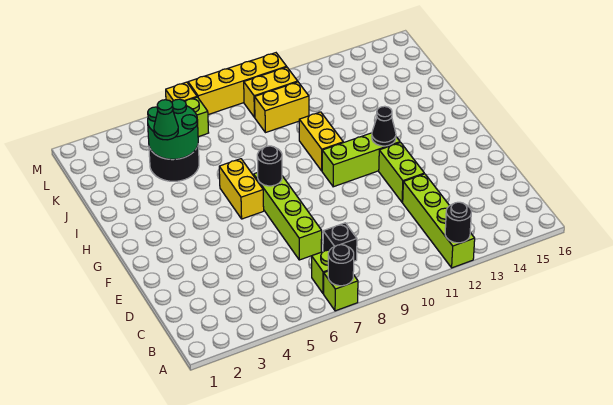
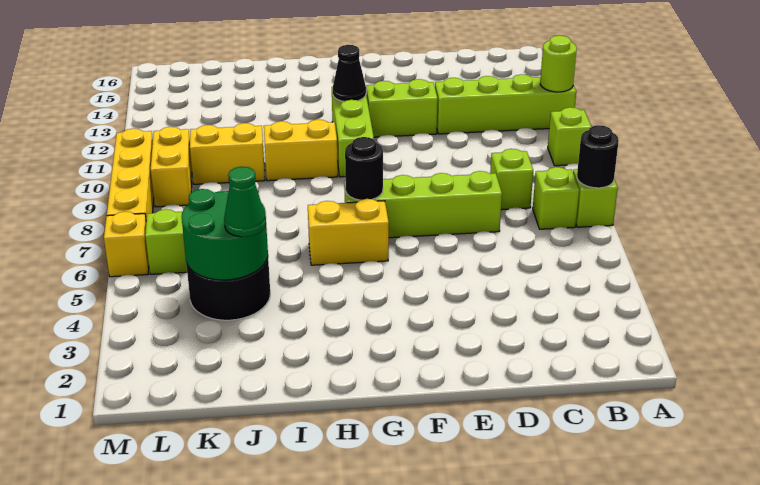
none -> lime 1x1 brick [548,107,591,166]
black 1x1 round brick [445,202,471,243] -> lime 1x1 round brick [540,35,577,92]
black 1x1 brick [323,223,357,261] -> lime 1x1 brick [490,149,533,210]
yellow 1x2 brick [255,82,309,133] -> yellow 1x2 brick turned to [190,123,265,184]

